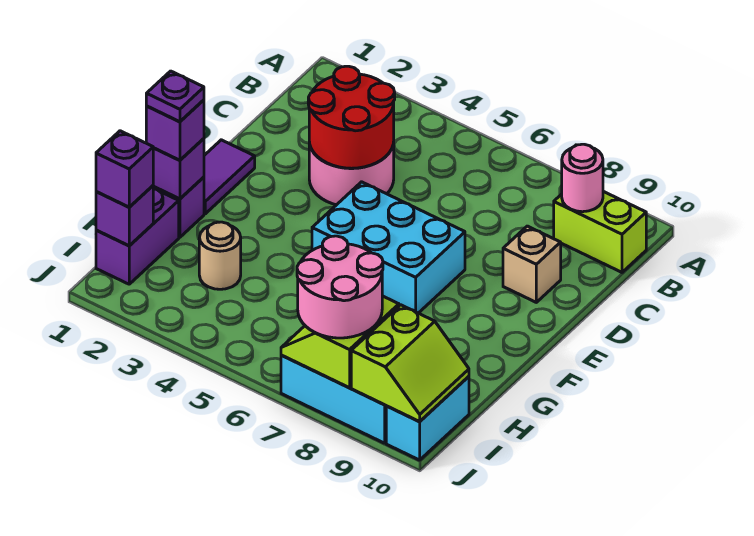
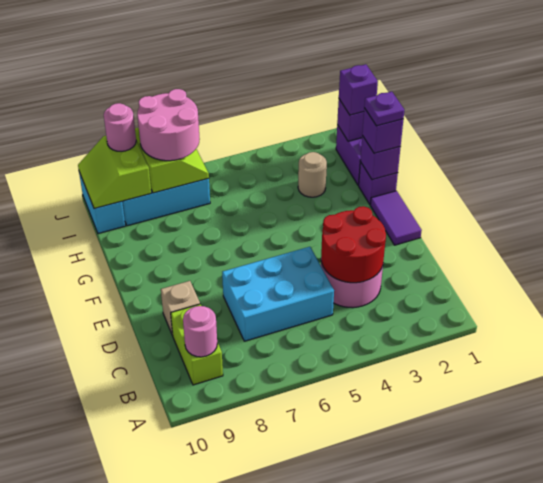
lime 1x2 brick [554,191,646,272] -> lime 1x2 brick turned to [171,304,223,385]
cyan 2x3 brick [312,182,465,313] -> cyan 2x3 brick moved to [222,247,334,341]
none -> pink 1x1 round brick [104,103,136,151]

